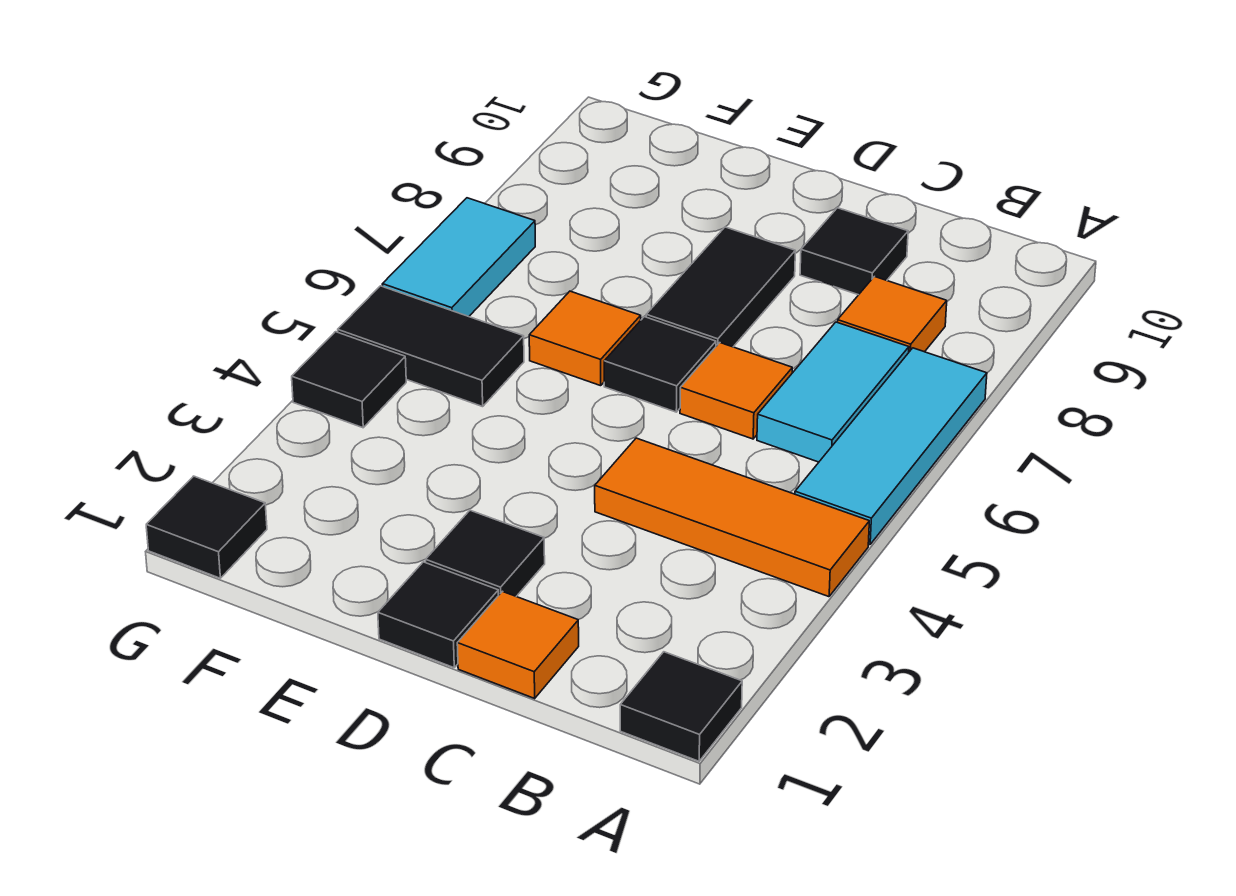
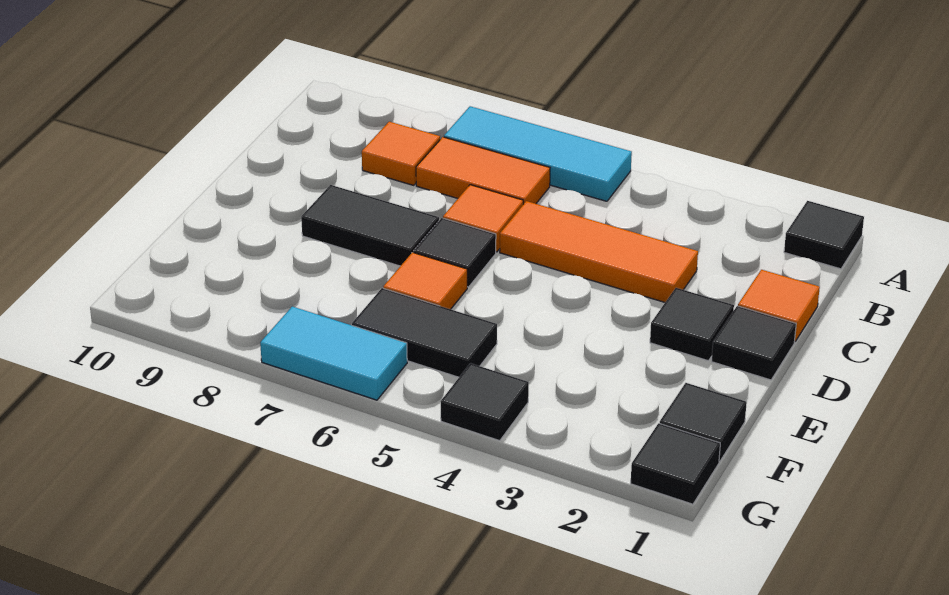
orange 1x3 tile [595,438,869,597] -> orange 1x3 tile turned to [500,201,698,302]
cyan 1x2 tile [757,322,909,462] -> orange 1x2 tile [416,137,550,204]
black 1x1 tile [800,208,908,295] -> black 1x1 tile moved to [660,383,747,461]
black 1x2 tile [338,286,524,407] -> black 1x2 tile turned to [352,288,497,377]

